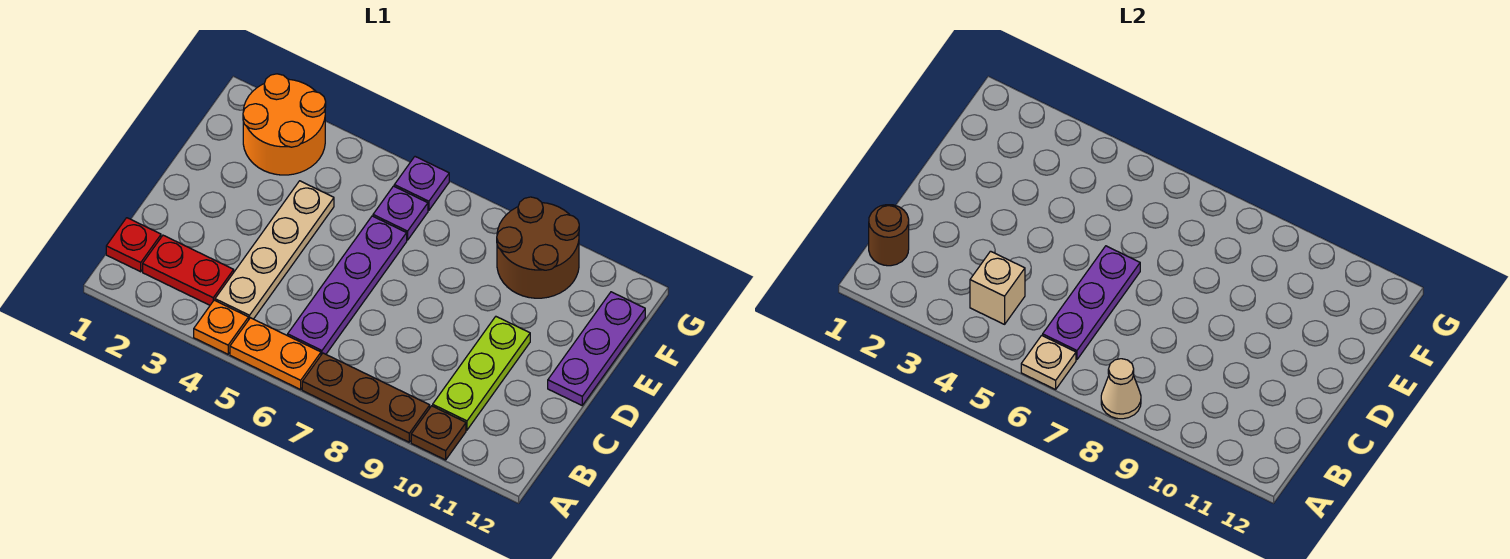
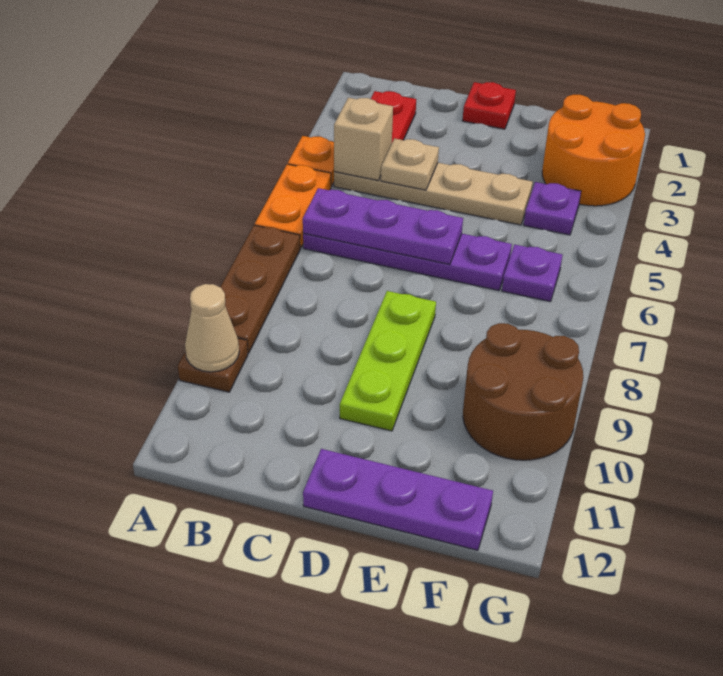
tan 1x1 plate [1021,335,1076,389] -> tan 1x1 plate moved to [381,138,439,190]
tan 1x1 cone [1101,359,1141,419] -> tan 1x1 cone moved to [185,284,239,372]
red 1x1 plate [106,218,161,272] -> red 1x1 plate moved to [463,82,516,129]
brown 1x1 round brick [869,205,909,266] -> none
lime 1x3 plate [433,317,530,430] -> lime 1x3 plate turned to [340,291,436,431]
purple 1x1 plate [394,157,449,210] -> purple 1x1 plate moved to [524,182,581,235]

